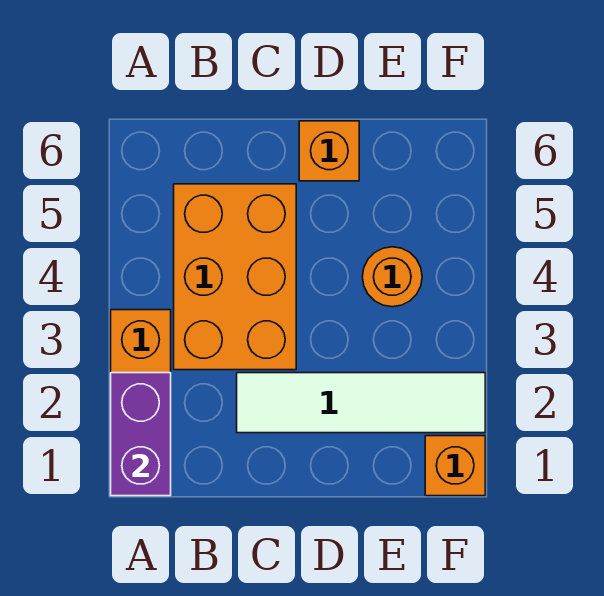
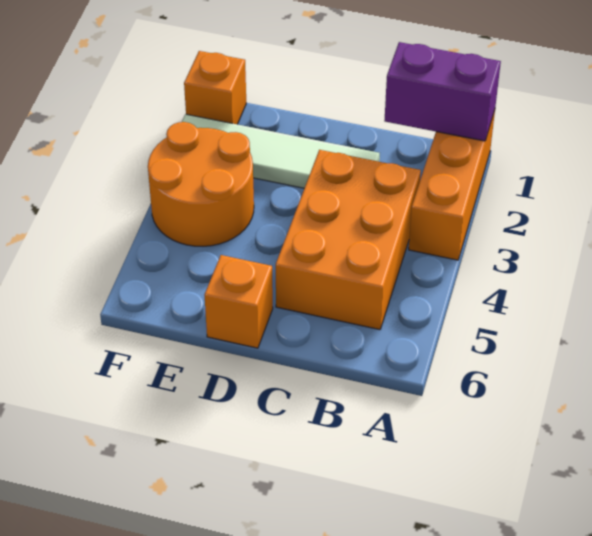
purple 1x2 brick [111,373,171,496] -> purple 1x2 brick turned to [384,42,501,141]
orange 1x1 round brick [362,247,422,307] -> orange 2x2 round brick [148,122,254,246]

